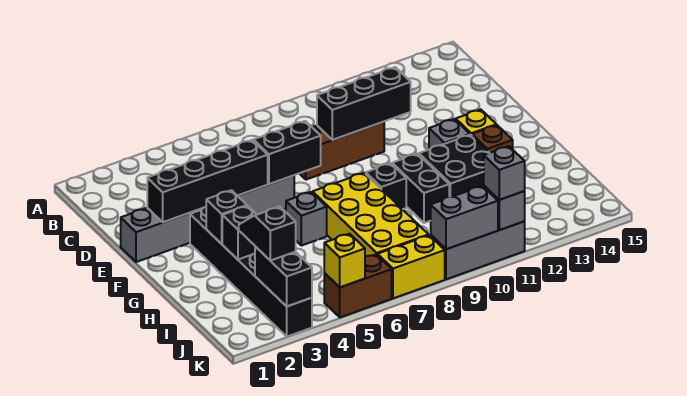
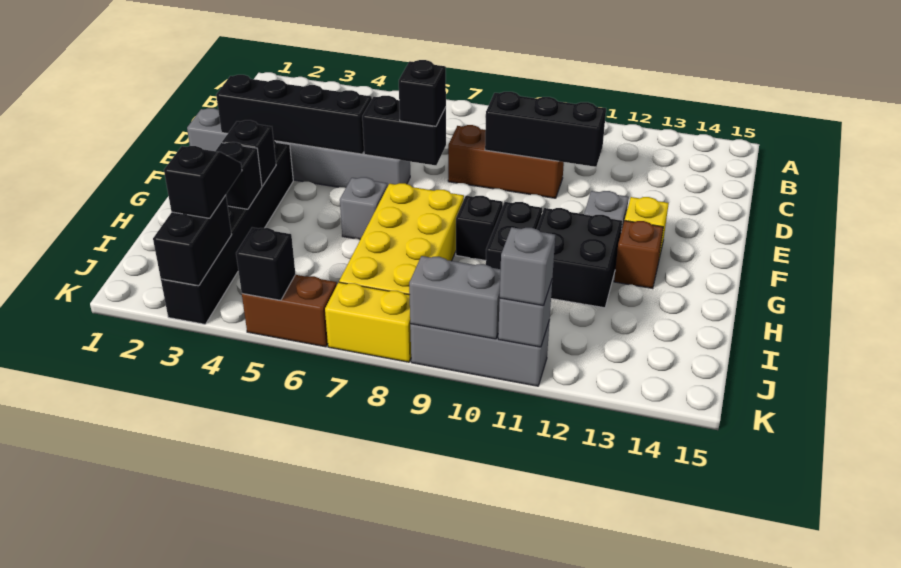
none -> black 1x1 brick [399,60,446,126]
yellow 1x1 brick [324,234,365,287] -> black 1x1 brick [236,227,296,300]

